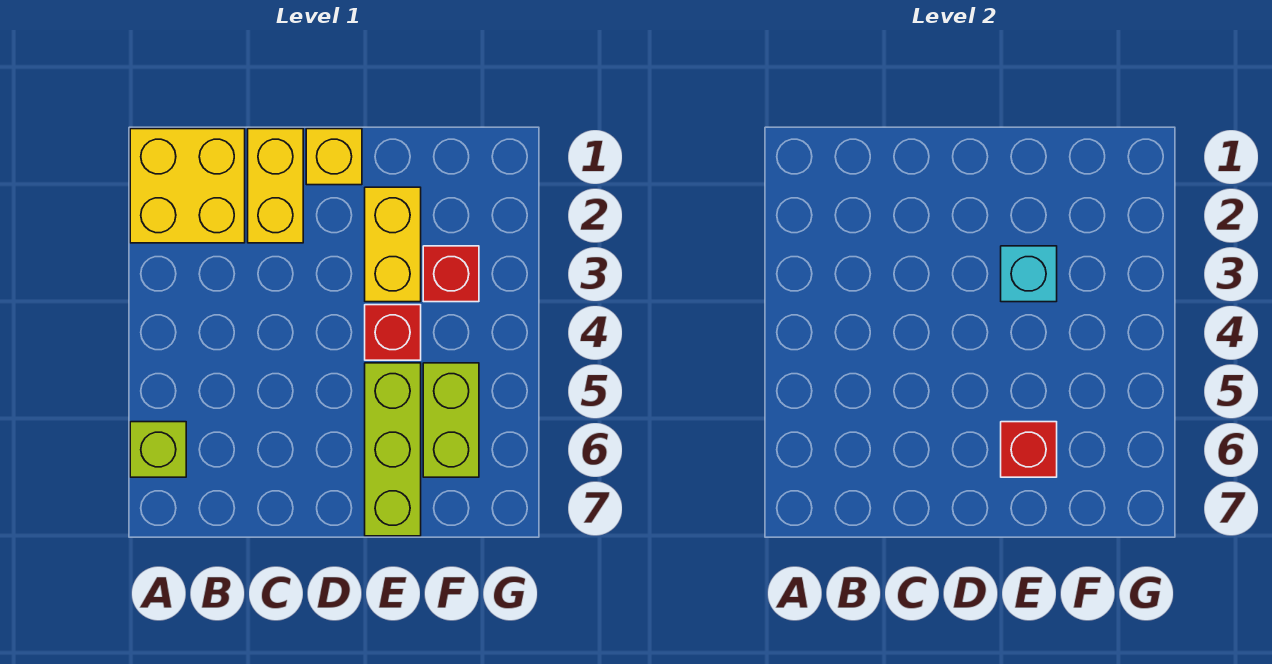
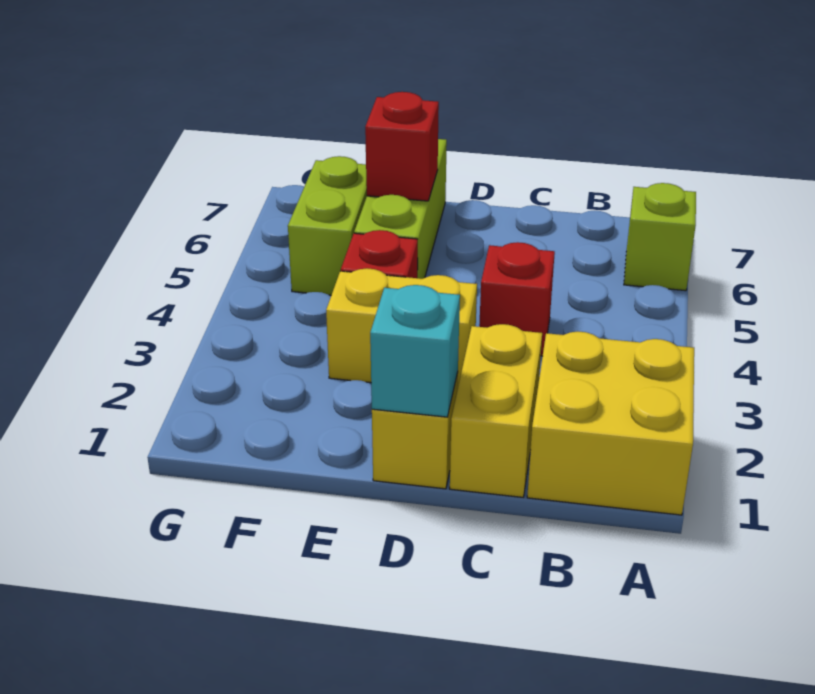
yellow 1x2 brick [365,187,421,302] -> yellow 1x2 brick turned to [326,268,477,390]
cyan 1x1 brick [1001,246,1057,302] -> cyan 1x1 brick moved to [370,285,460,417]
red 1x1 brick [423,246,479,302] -> red 1x1 brick moved to [479,242,555,356]

